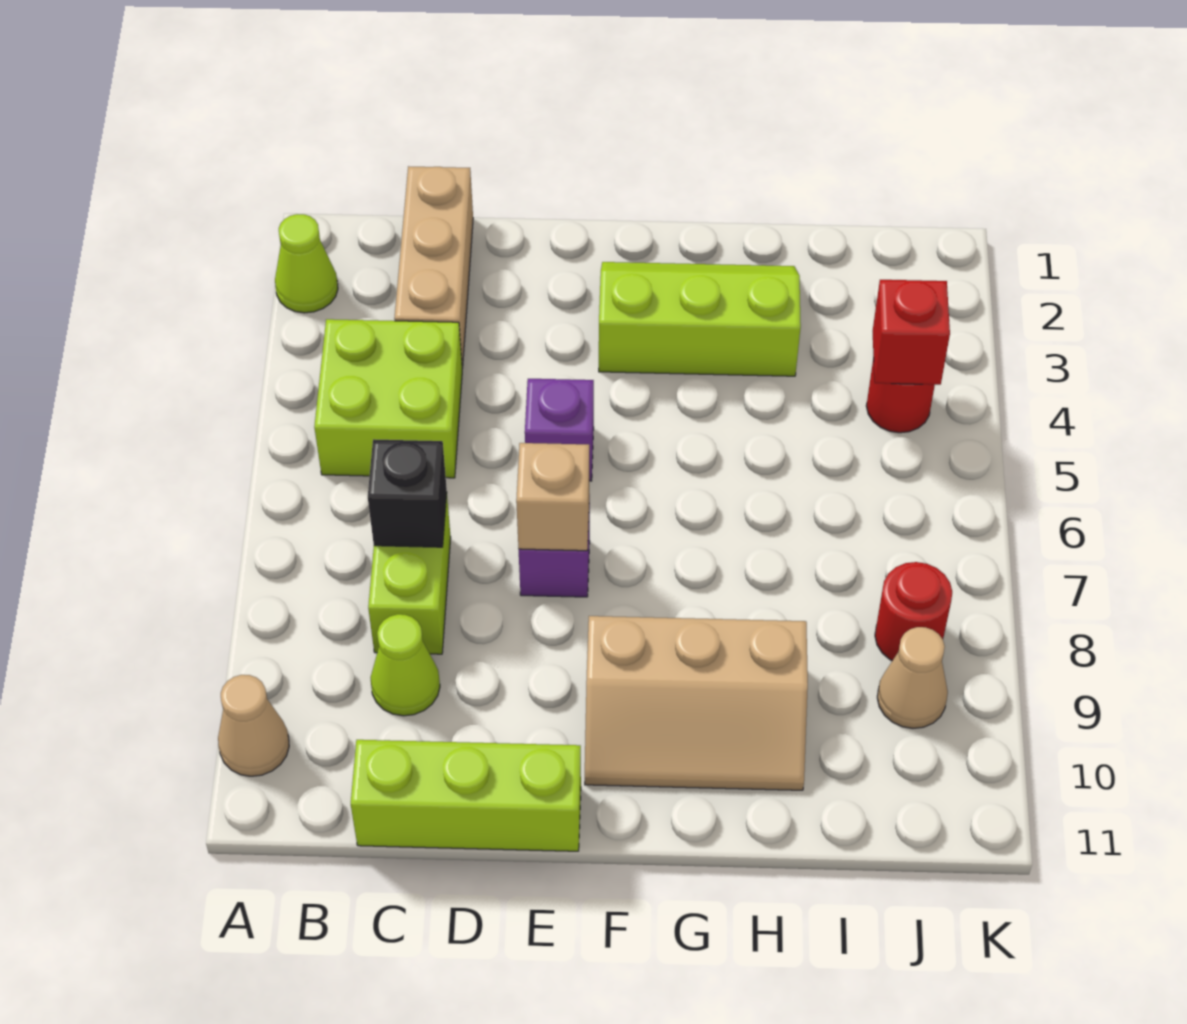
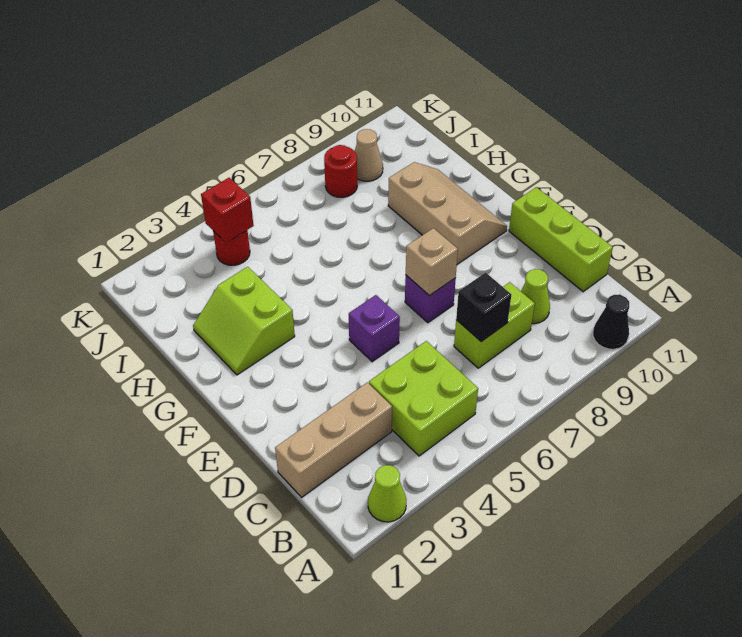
tan 1x1 cone [218,675,289,776] -> black 1x1 cone [593,295,629,349]
lime 2x3 slope [599,262,801,376] -> lime 2x2 slope [193,267,295,375]

